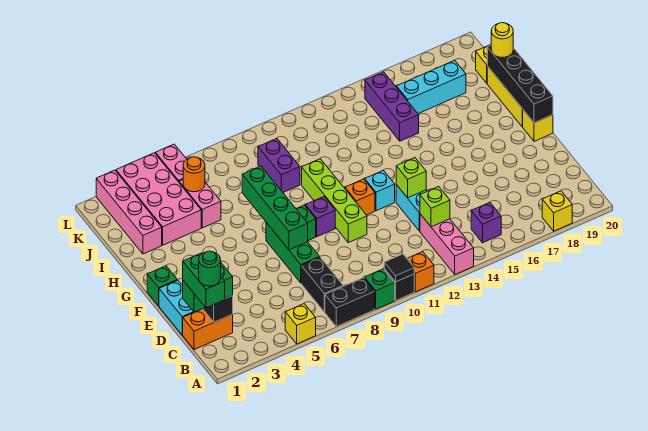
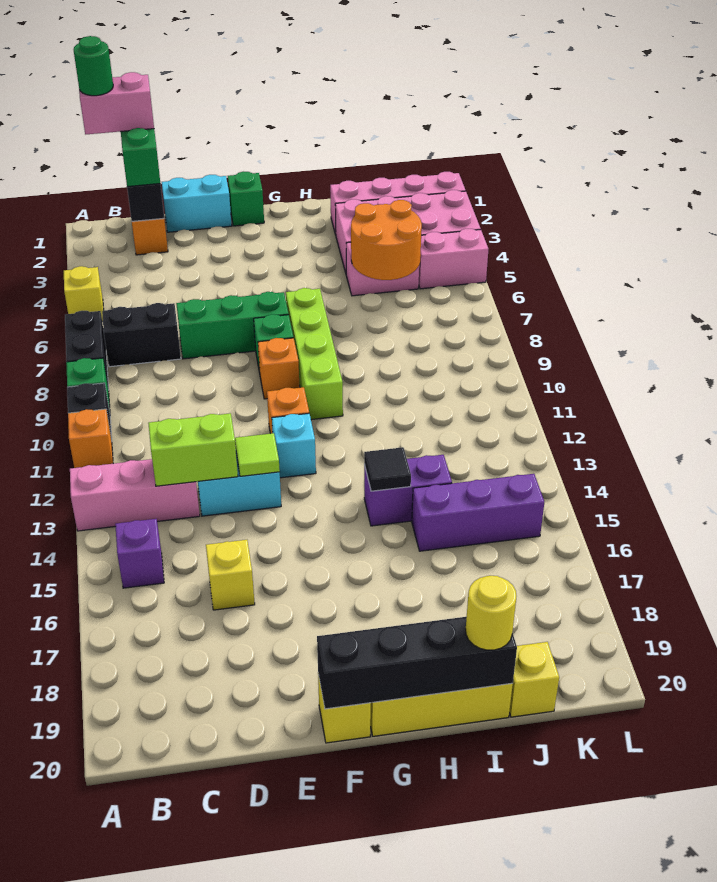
black 1x1 tile [384,254,414,282] -> black 1x1 tile moved to [364,447,411,491]
yellow 1x1 brick [542,191,572,231] -> yellow 1x1 brick moved to [206,540,255,610]
green 1x2 brick [183,253,225,308] -> pink 1x2 brick [79,72,154,134]
lime 1x1 brick [420,186,450,227] -> lime 1x2 brick [148,413,238,486]
green 1x4 brick [242,166,308,250] -> none
lime 1x4 brick [302,159,367,243] -> lime 1x4 brick turned to [286,288,343,420]
lime 1x1 brick [396,158,426,198] -> lime 1x1 tile [235,433,280,476]
purple 1x1 brick [305,197,335,237] -> orange 1x1 brick [258,338,300,399]
purple 1x2 brick [258,139,300,192] -> purple 1x2 brick moved to [364,455,452,526]
orange 1x1 round brick [183,157,205,192] -> orange 2x2 round brick [351,200,422,280]
cyan 1x3 brick [396,60,466,114] -> none

